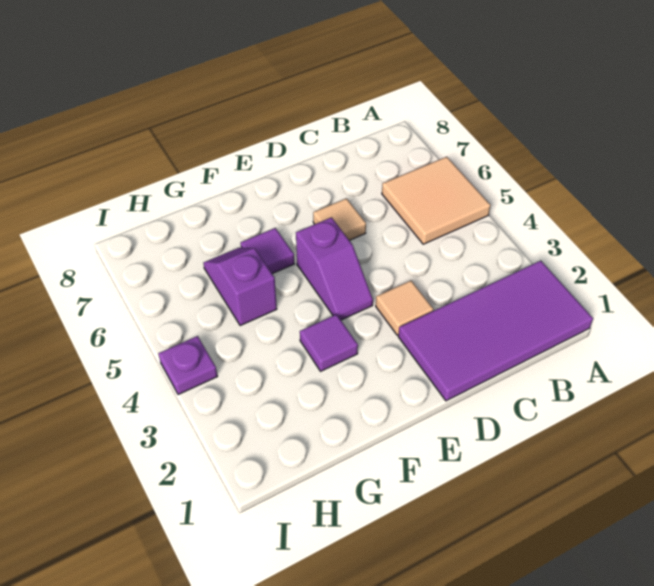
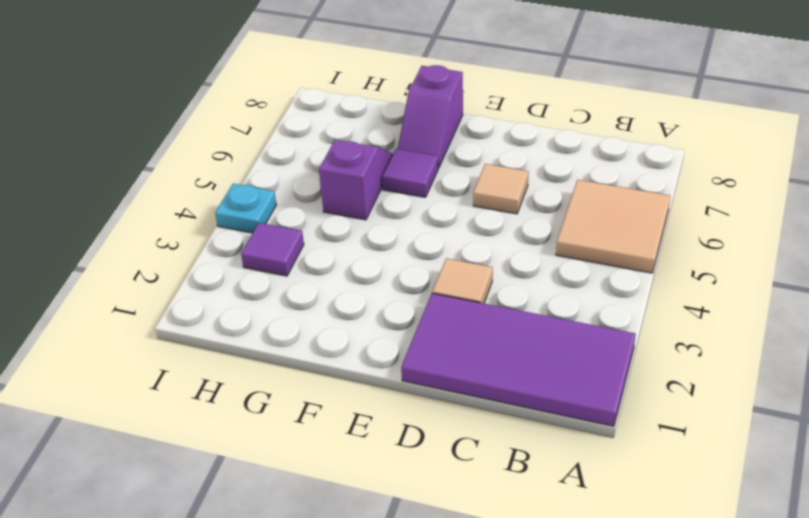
purple 1x2 slope [296,217,373,320] -> purple 1x2 slope moved to [398,65,463,168]
purple 1x1 tile [300,314,358,371] -> purple 1x1 tile moved to [241,223,304,276]
purple 1x1 plate [158,336,218,395] -> cyan 1x1 plate [215,184,276,233]

